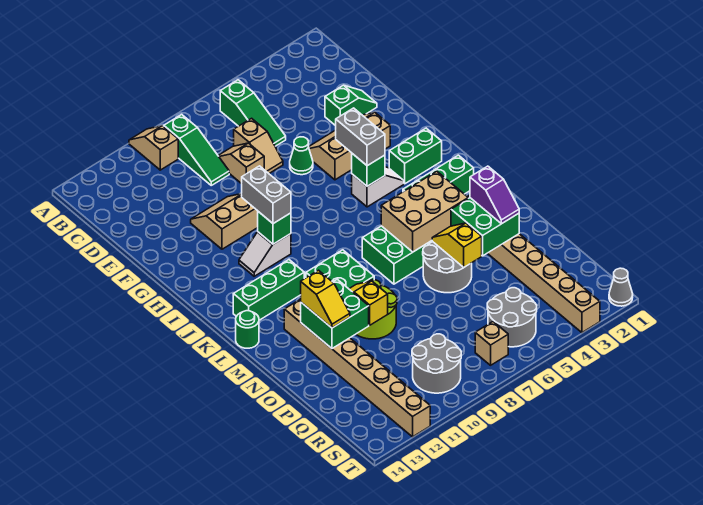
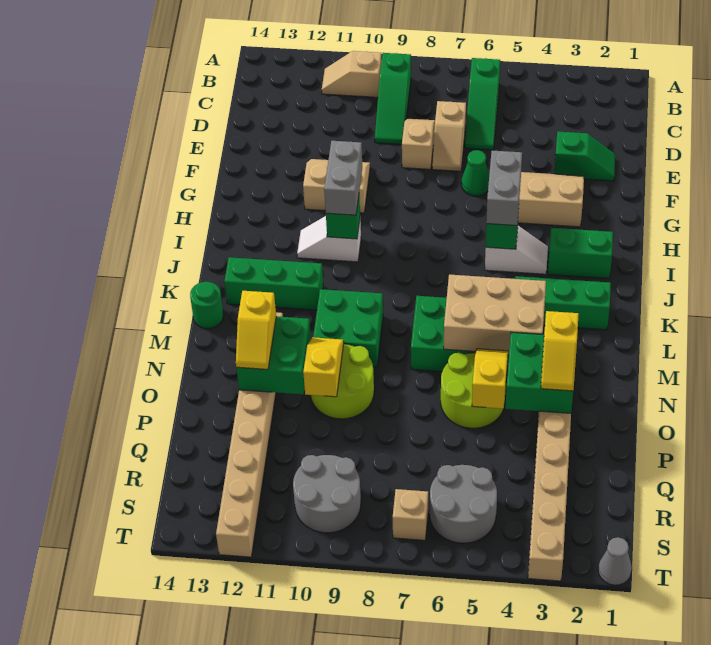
tan 1x2 slope [129,126,178,170] -> tan 1x2 slope turned to [322,51,382,97]
purple 1x2 slope [470,166,519,224] -> yellow 1x2 slope [541,311,579,391]
grey 2x2 round brick [423,241,472,293] -> lime 2x2 round brick [441,353,506,428]

